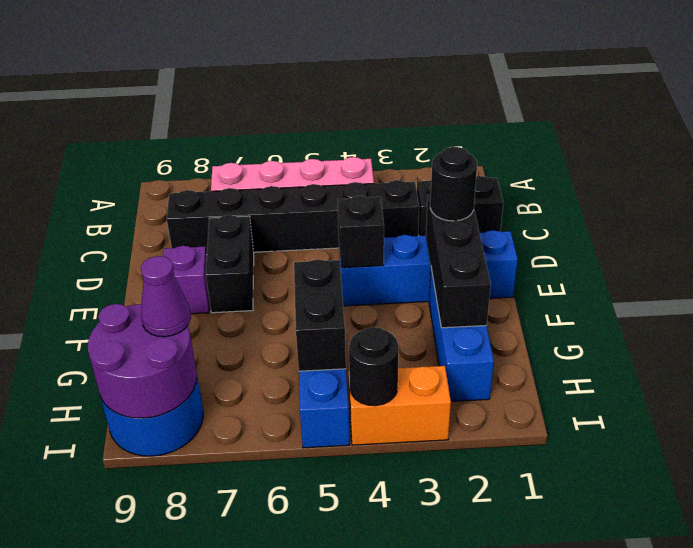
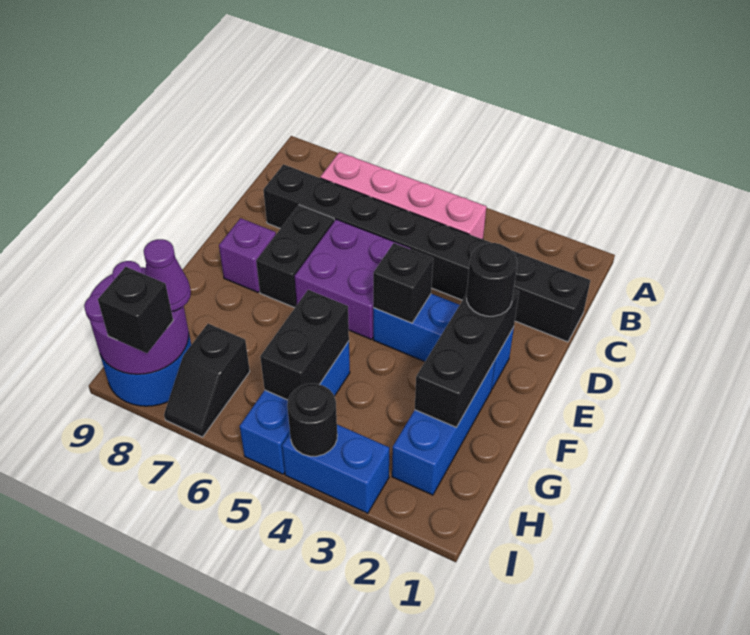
none -> purple 2x2 brick [295,219,411,339]
blue 1x4 brick [339,230,518,306] -> blue 1x3 brick [373,294,514,389]
none -> black 1x2 slope [164,324,250,437]
orange 1x2 brick [349,366,451,445] -> blue 1x2 brick [282,425,389,513]
none -> black 1x1 brick [98,267,173,353]

